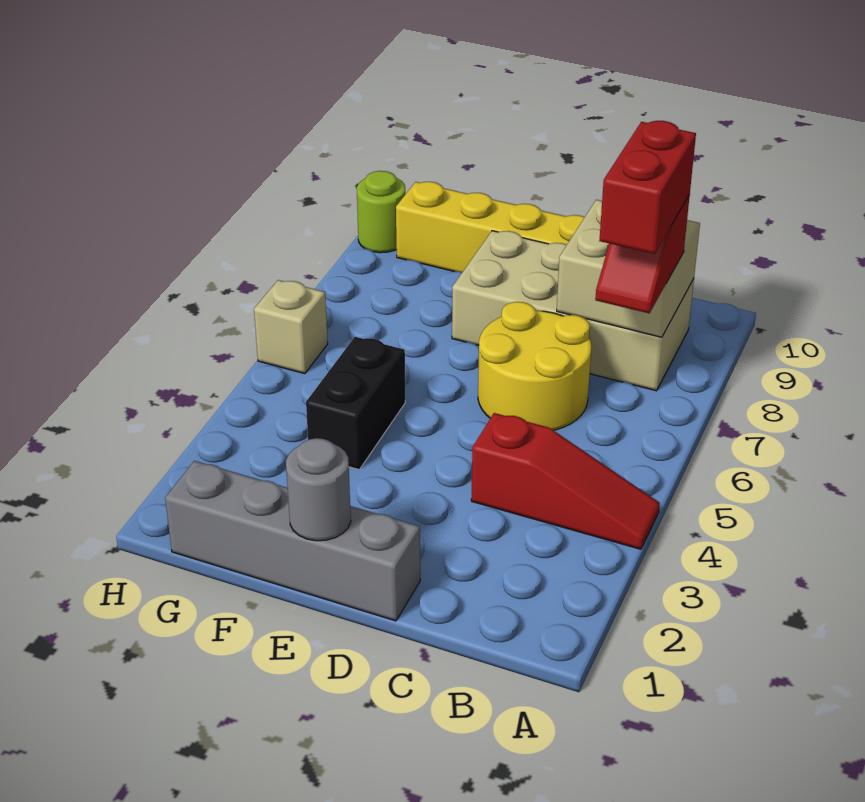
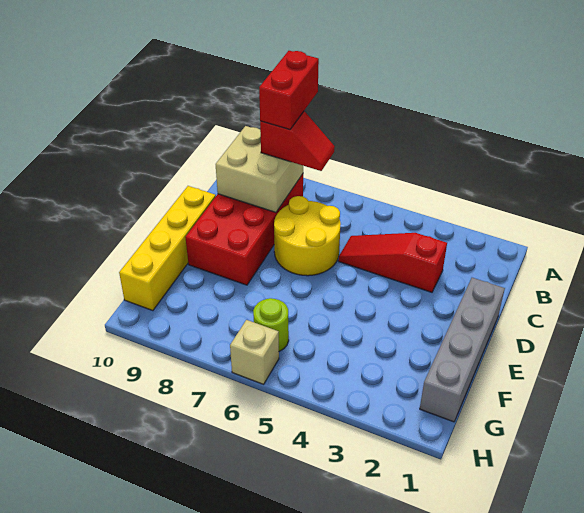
red 1x3 slope [471,413,660,549] -> red 1x3 slope turned to [338,233,447,292]
red 1x2 brick [599,121,696,254] -> red 1x2 brick turned to [259,51,319,130]
tan 2x4 brick [452,231,694,391] -> red 2x4 brick [185,174,303,285]
grey 1x1 round brick [286,438,351,541] -> none
black 1x2 brick [306,337,405,469] -> none
lime 1x1 round brick [357,171,405,253] -> lime 1x1 round brick moved to [253,298,289,351]

